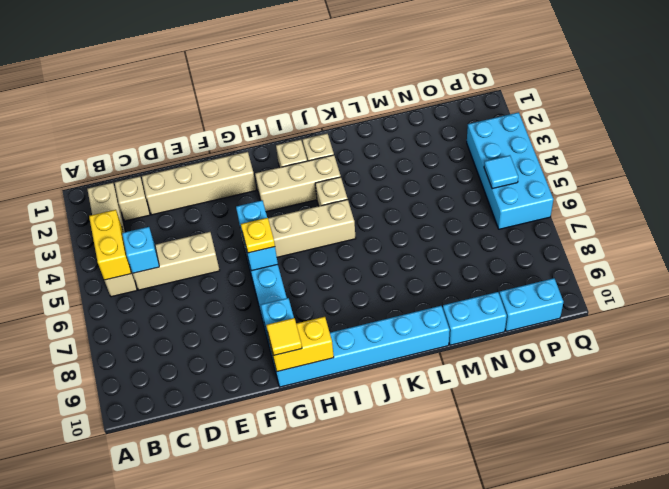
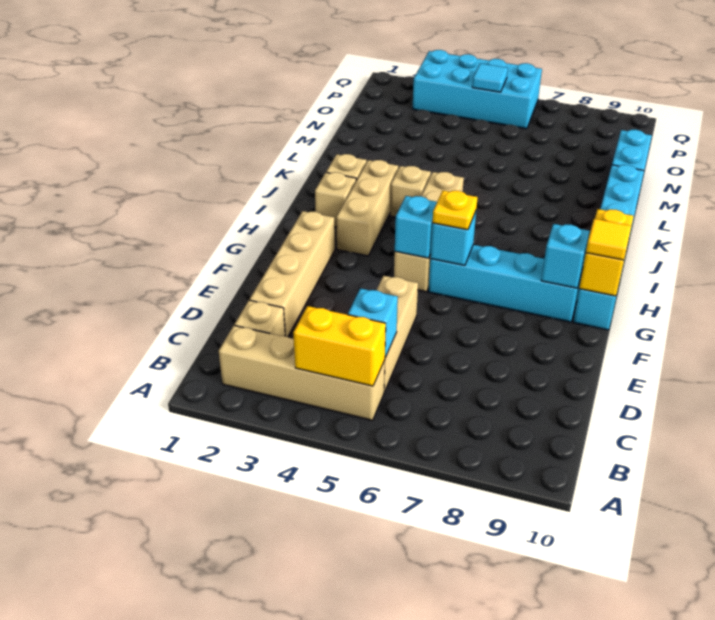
cyan 1x2 brick [499,278,564,331] -> none

